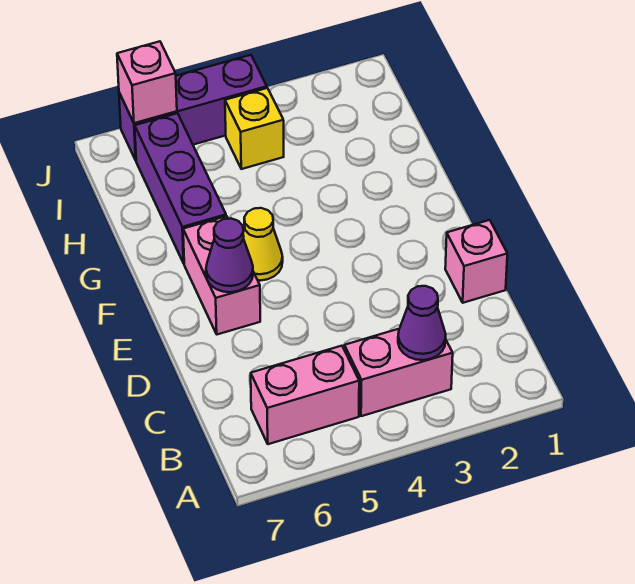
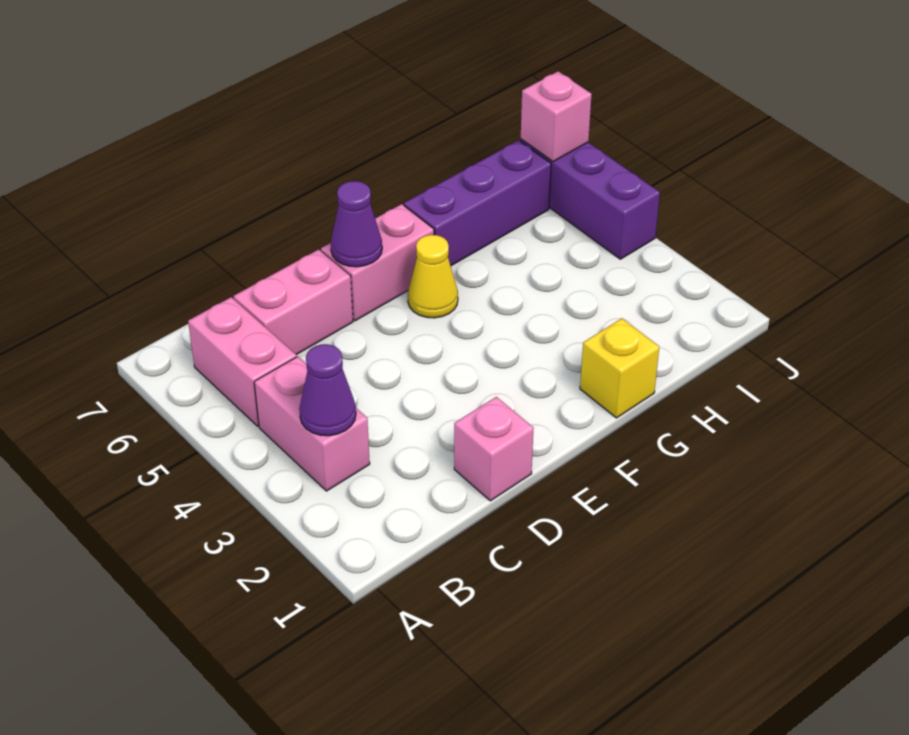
none -> pink 1x2 brick [234,249,353,355]
yellow 1x1 brick [225,88,284,169] -> yellow 1x1 brick moved to [580,318,659,418]

